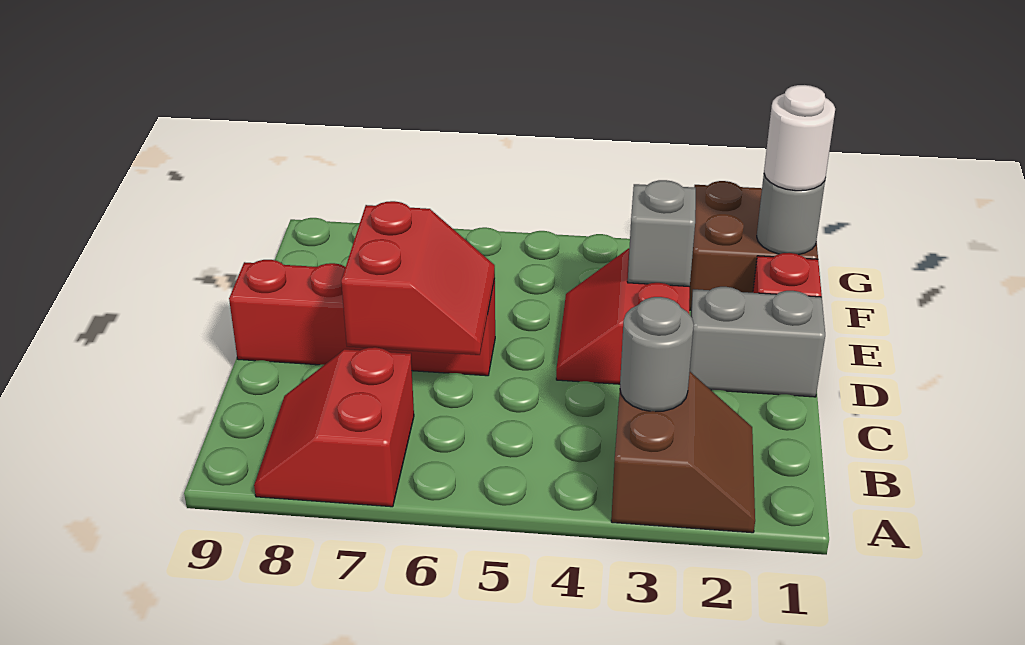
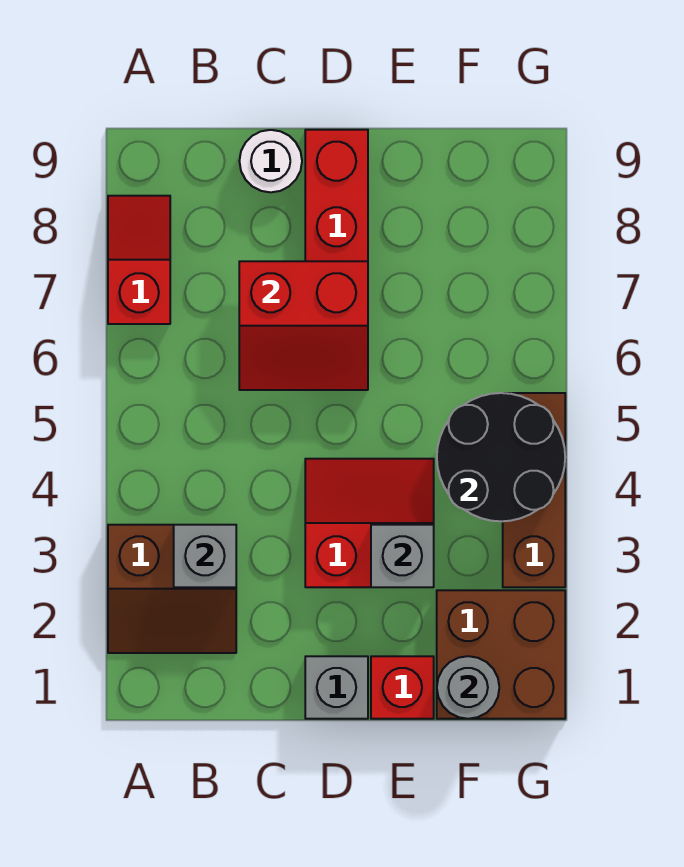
red 2x2 slope [254,347,414,507] -> red 1x2 slope [108,196,170,324]
grey 1x1 round brick [620,297,694,412] -> grey 1x1 brick [174,525,236,587]
grey 1x2 brick [690,287,825,397] -> grey 1x1 brick [305,656,368,719]
white 1x1 round brick [764,85,835,191] -> white 1x1 round brick moved to [239,130,302,192]
none -> black 2x2 round brick [437,393,565,521]
none -> brown 1x3 brick [503,393,565,587]

